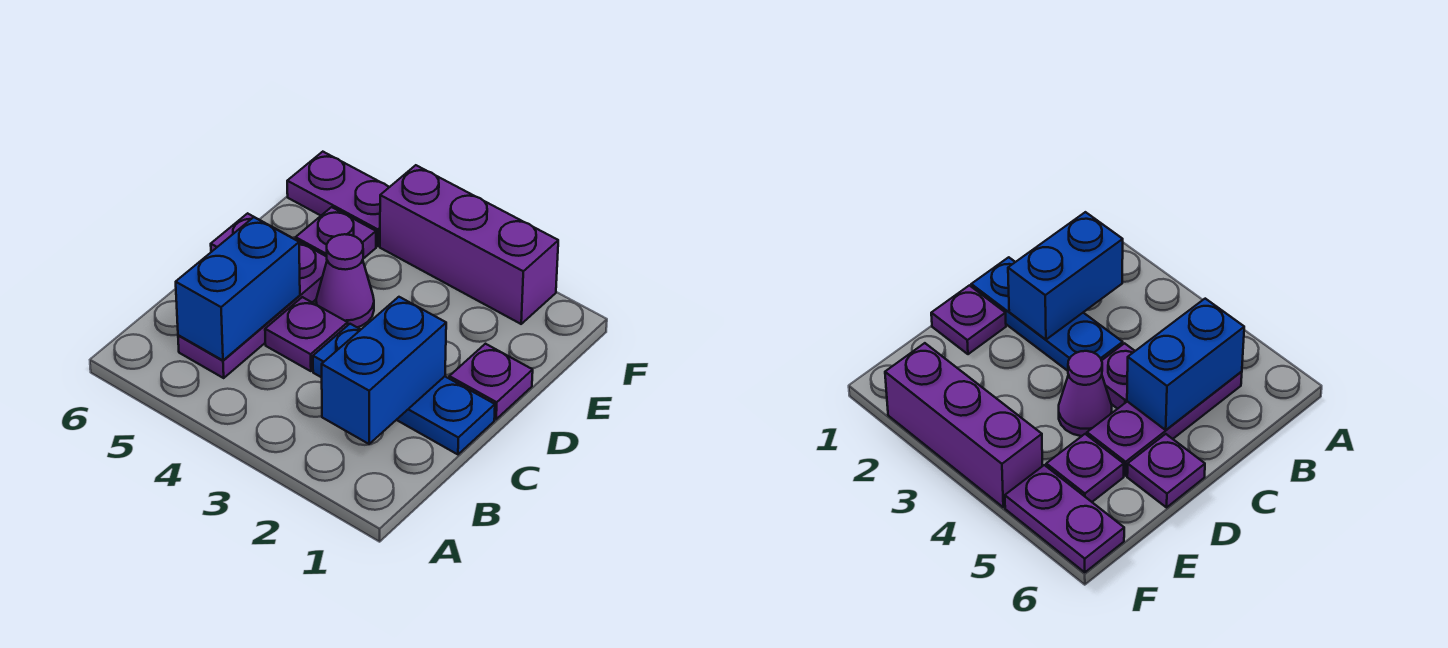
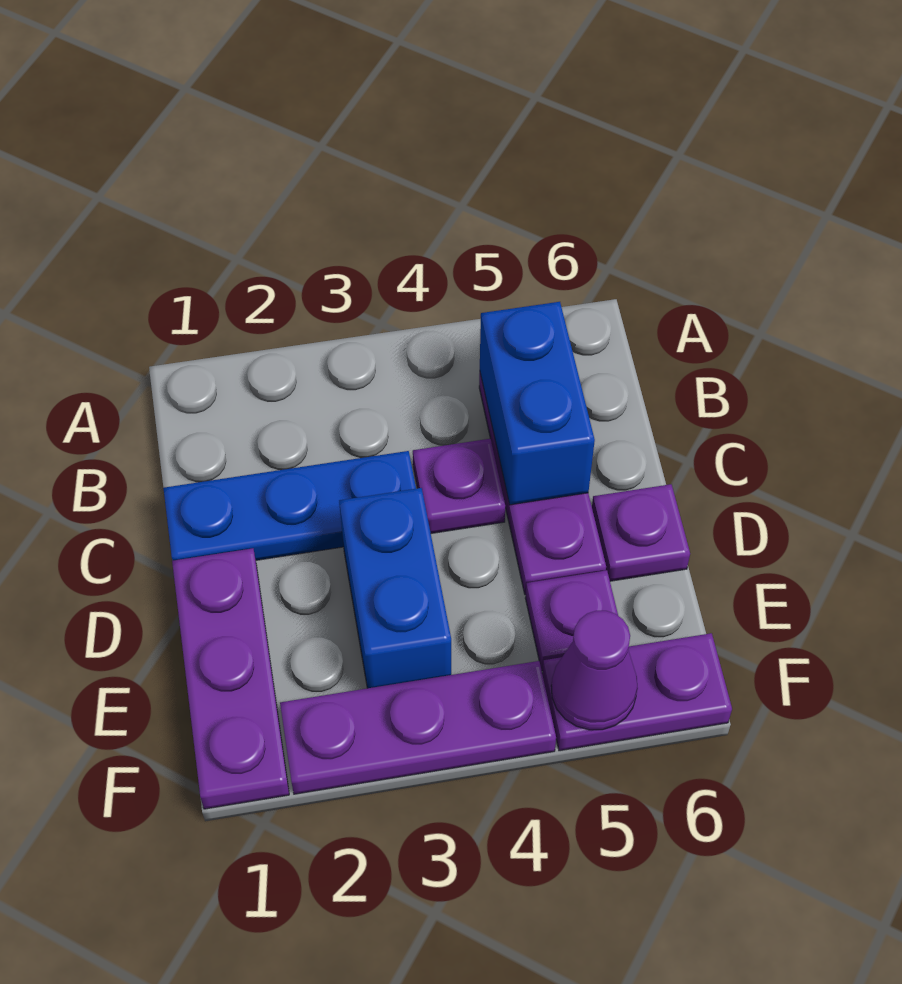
blue 1x2 brick [322,297,446,444] -> blue 1x2 brick moved to [339,488,451,688]
purple 1x1 plate [449,344,533,419] -> purple 1x3 plate [172,548,289,809]
purple 1x1 cone [316,234,374,327] -> purple 1x1 cone moved to [551,611,638,730]
purple 1x3 brick [380,165,558,324] -> purple 1x3 plate [280,661,556,794]

